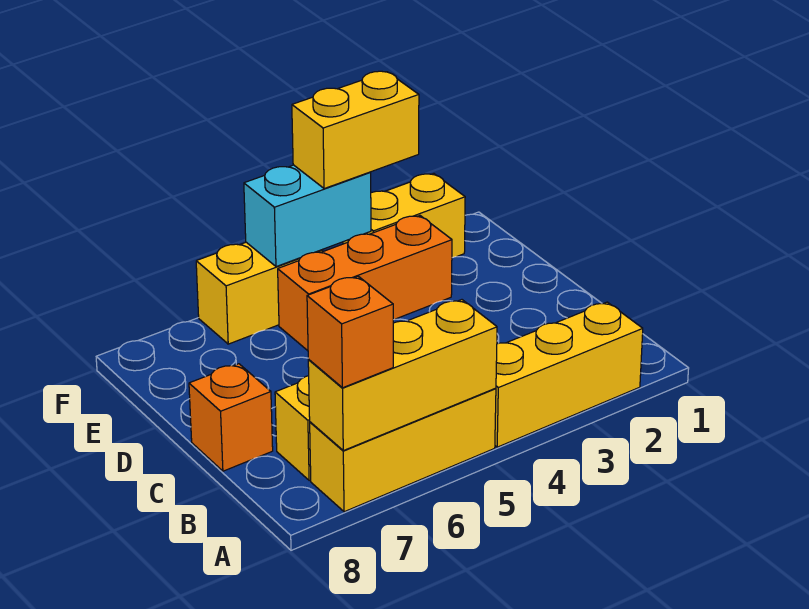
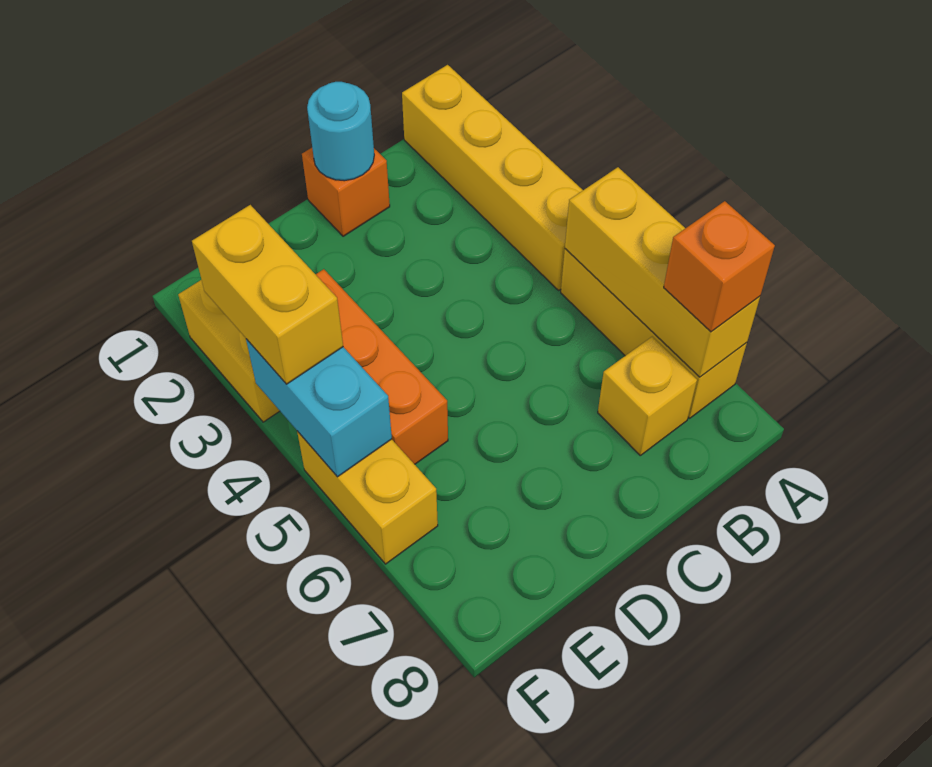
yellow 1x3 brick [495,302,643,447] -> yellow 1x4 brick [402,65,583,290]
none -> cyan 1x1 round brick [307,82,374,181]
orange 1x1 brick [189,364,273,471] -> orange 1x1 brick moved to [302,148,390,236]

